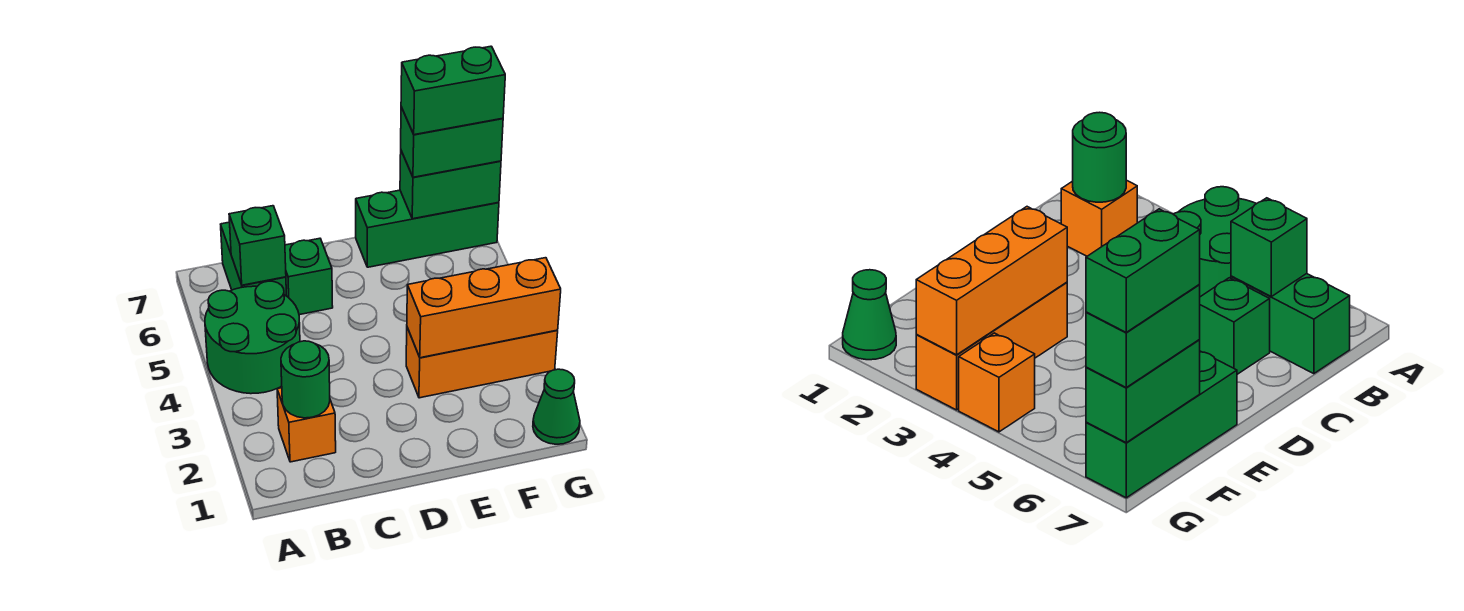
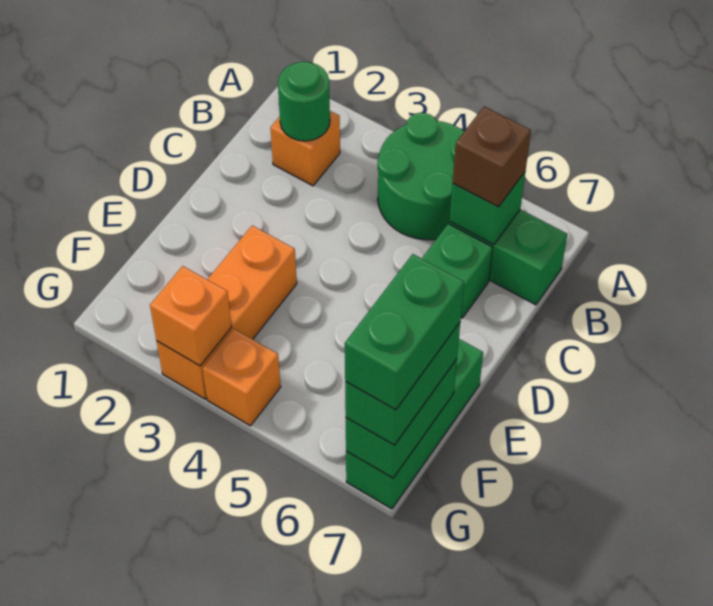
none -> brown 1x1 brick [453,106,531,207]
orange 1x3 brick [407,258,561,358] -> orange 1x1 brick [150,266,232,366]
green 1x1 cone [533,369,580,444] -> none

